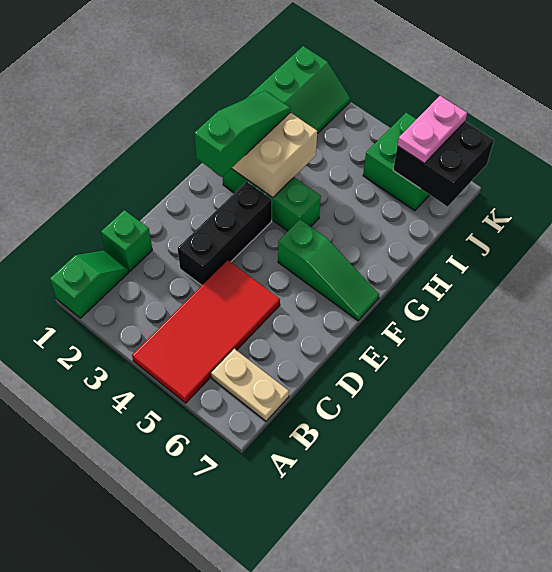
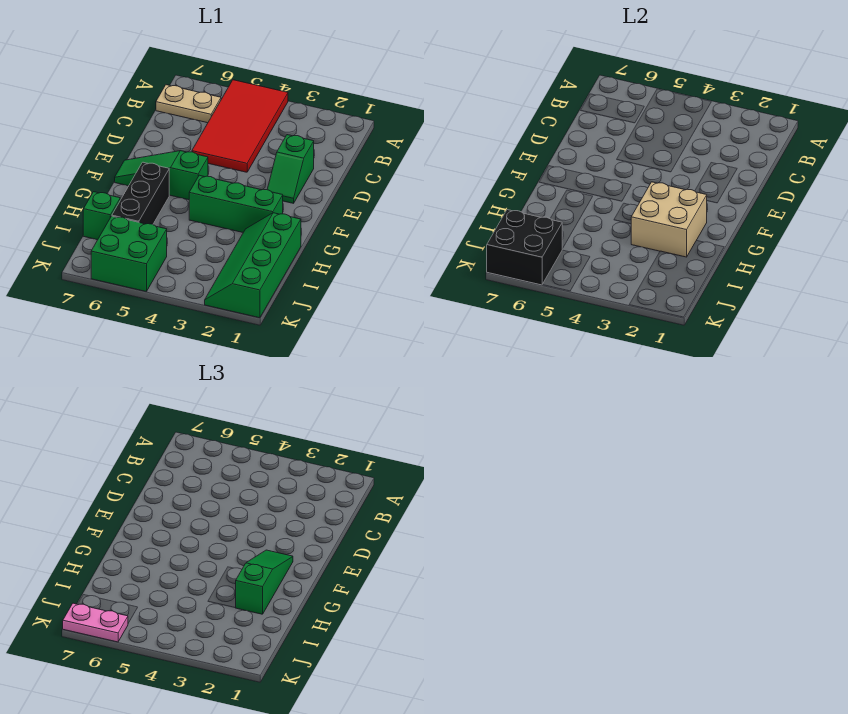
green 1x2 slope [50,251,129,318] -> green 1x2 slope moved to [267,135,314,203]
green 1x1 brick [101,210,152,271] -> green 1x1 brick moved to [83,192,120,240]
black 1x3 brick [178,181,272,285] -> black 1x3 brick moved to [112,162,169,224]
green 1x3 slope [194,91,291,177] -> green 1x3 slope turned to [236,550,293,614]
pink 1x2 plate [397,96,467,163] -> pink 1x2 plate turned to [63,603,128,642]

